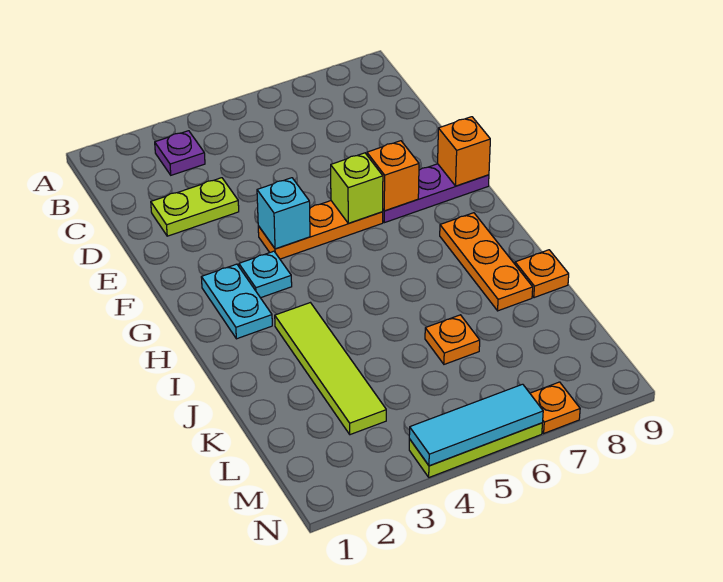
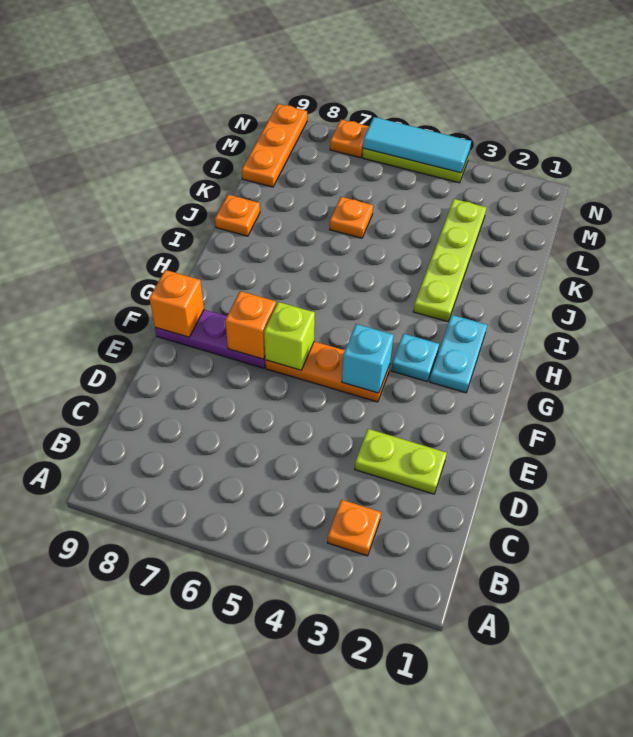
purple 1x1 plate [155,131,205,175] -> orange 1x1 plate [327,500,381,556]
orange 1x3 plate [440,213,533,311] -> orange 1x3 plate moved to [242,104,307,187]
lime 1x4 tile [275,303,386,435] -> lime 1x4 plate [413,199,487,322]

